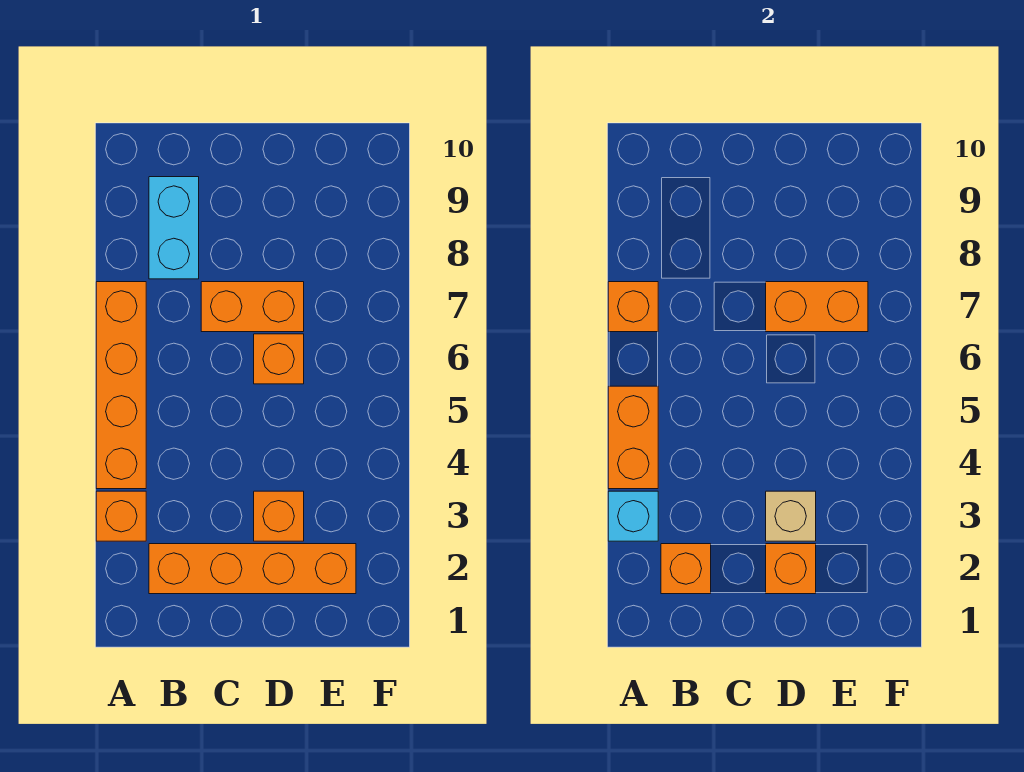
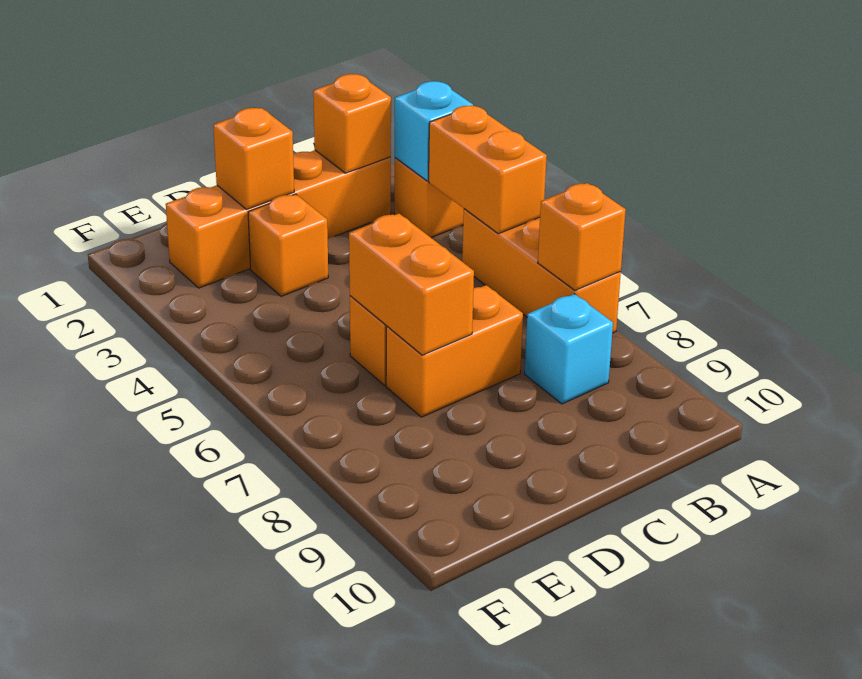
orange 1x4 brick [96,282,146,489] -> orange 1x3 brick [462,209,621,333]
cyan 1x2 brick [149,177,199,279] -> cyan 1x1 brick [525,294,613,404]
tan 1x1 brick [766,491,816,541] -> none
orange 1x2 brick [766,282,868,332] -> orange 1x2 brick turned to [349,214,474,355]

